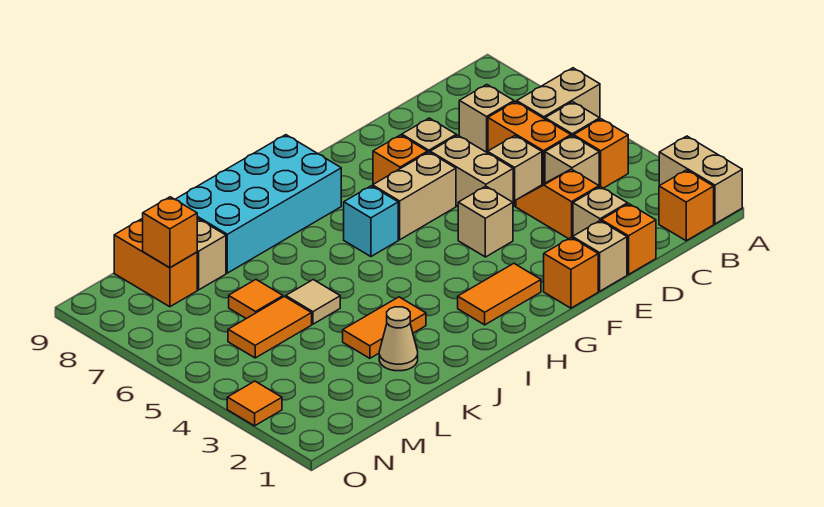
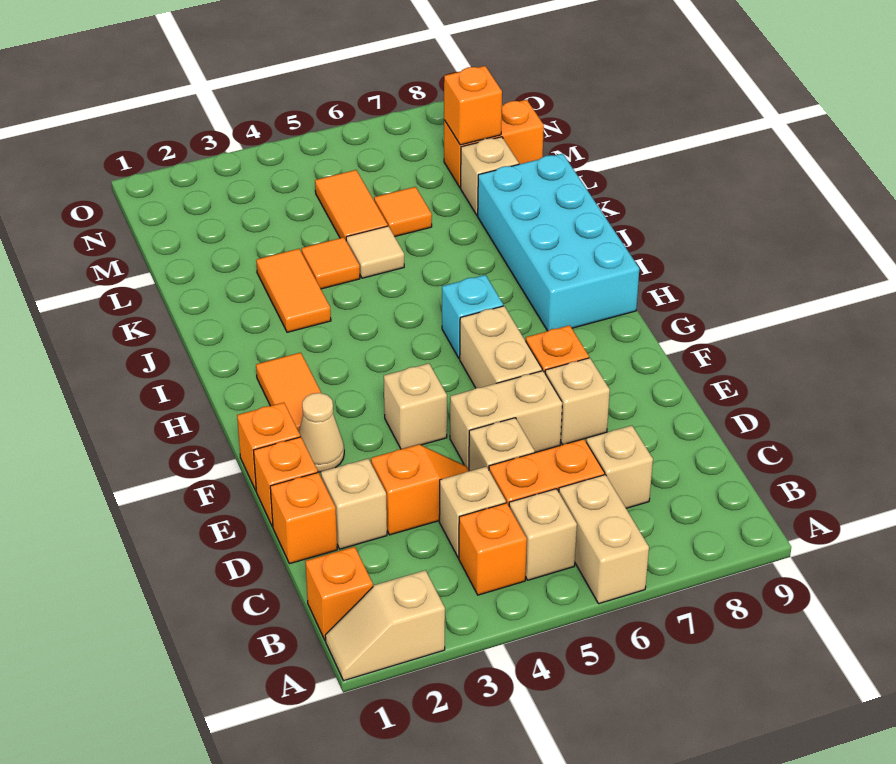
tan 1x2 brick [659,136,742,224] -> tan 1x2 slope [325,570,445,681]
tan 1x1 brick [573,221,627,291] -> orange 1x1 brick [254,437,318,527]
tan 1x1 cone [379,307,418,371] -> tan 1x1 cone moved to [299,393,344,472]
orange 1x1 tile [227,381,282,426] -> orange 1x1 tile moved to [302,237,360,289]

